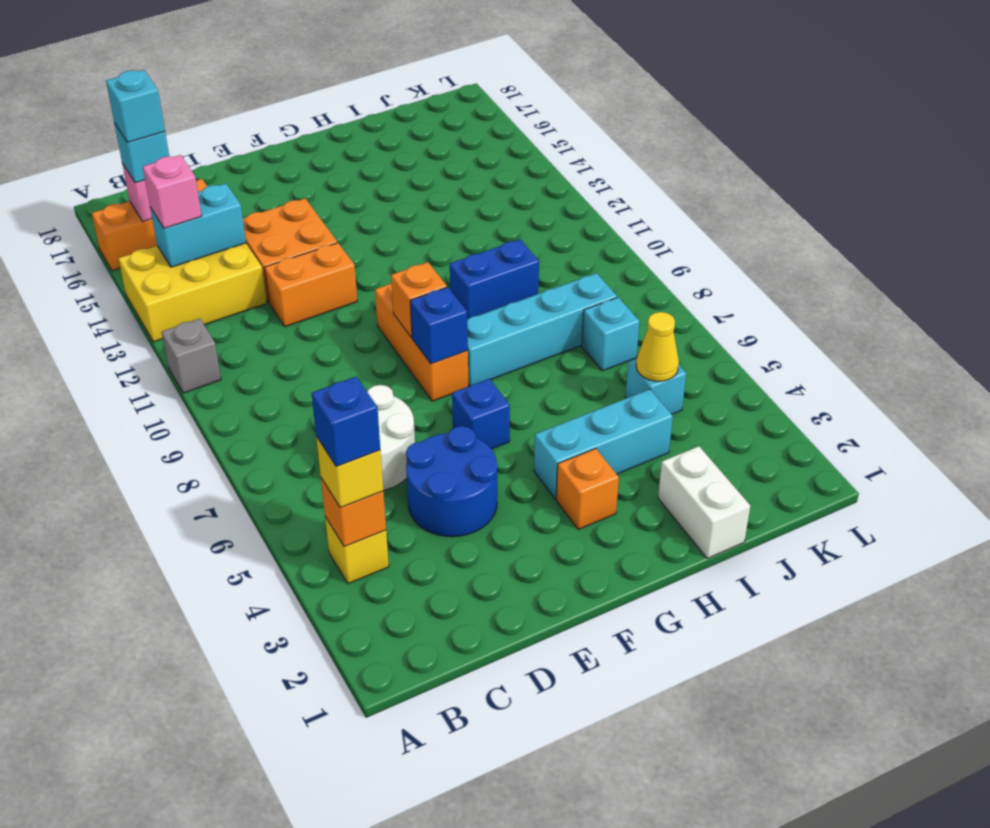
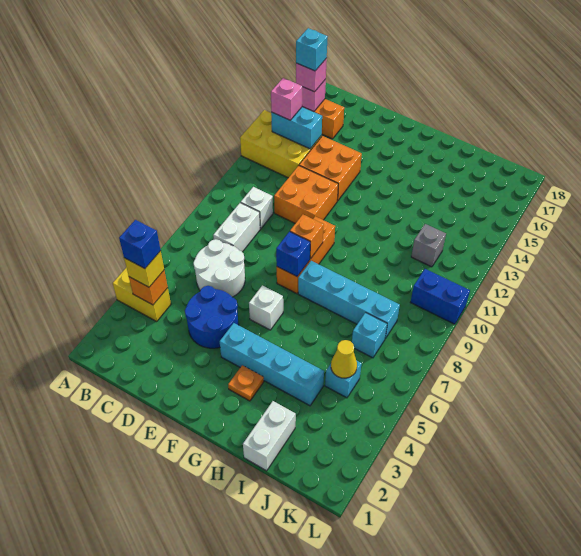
grey 1x1 brick [162,319,221,393] -> grey 1x1 brick moved to [411,224,446,267]
yellow 1x1 brick [325,517,389,584] -> yellow 1x2 brick [113,268,171,321]
cyan 1x1 brick [114,123,169,183] -> pink 1x1 brick [296,58,327,92]
none -> white 1x2 brick [213,203,260,252]
none -> white 1x1 brick [241,187,273,229]
orange 1x2 brick [265,243,357,327] -> orange 2x2 brick [274,165,338,223]
blue 1x1 brick [452,379,510,449] -> white 1x1 brick [249,285,283,330]
orange 1x1 brick [556,449,619,529] -> orange 1x1 plate [228,365,264,401]
cyan 1x3 brick [534,389,673,499] -> cyan 1x4 brick [220,323,324,406]
blue 1x2 brick [450,239,539,319] -> blue 1x2 brick moved to [411,269,470,324]

